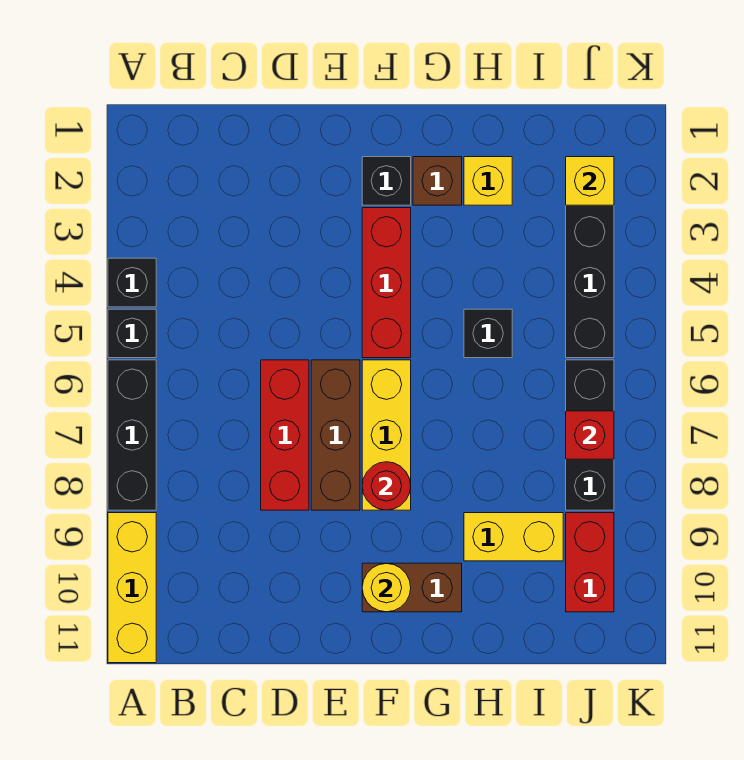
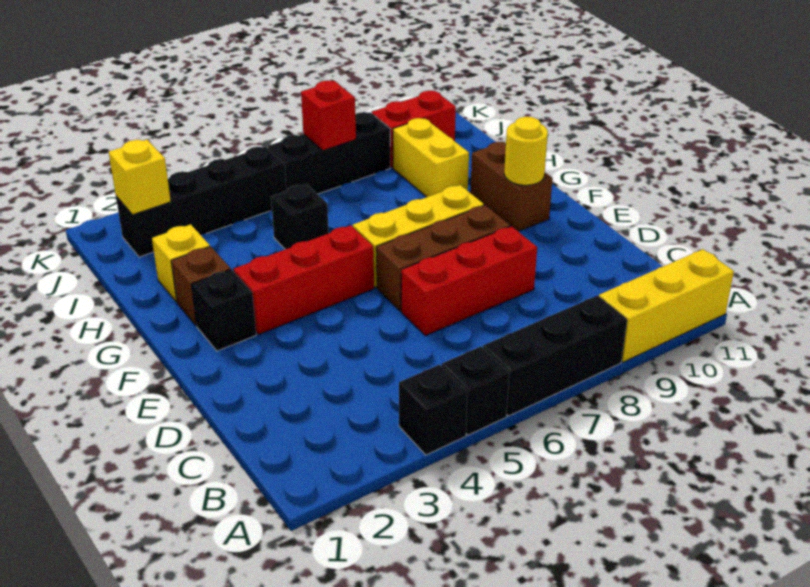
red 1x1 round brick [362,462,411,510] -> none

